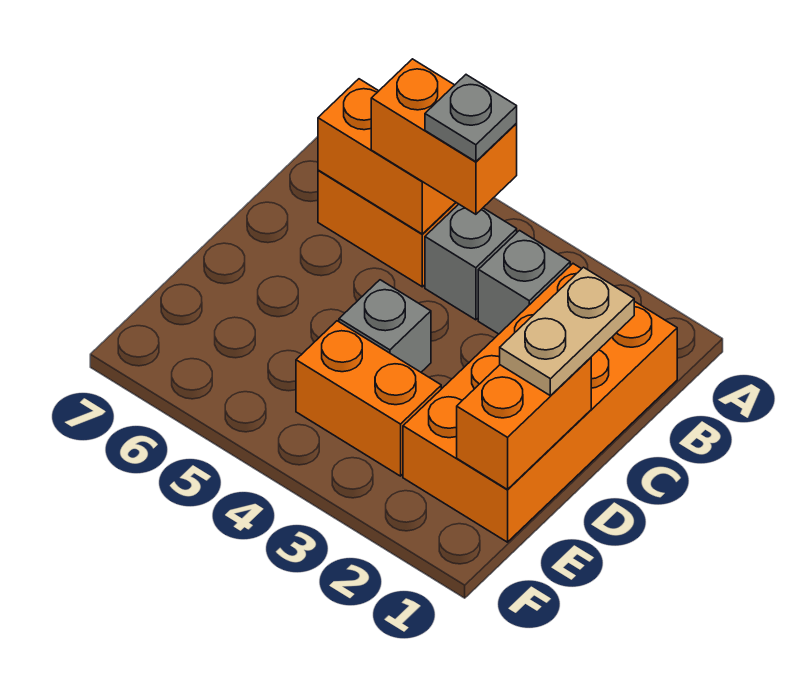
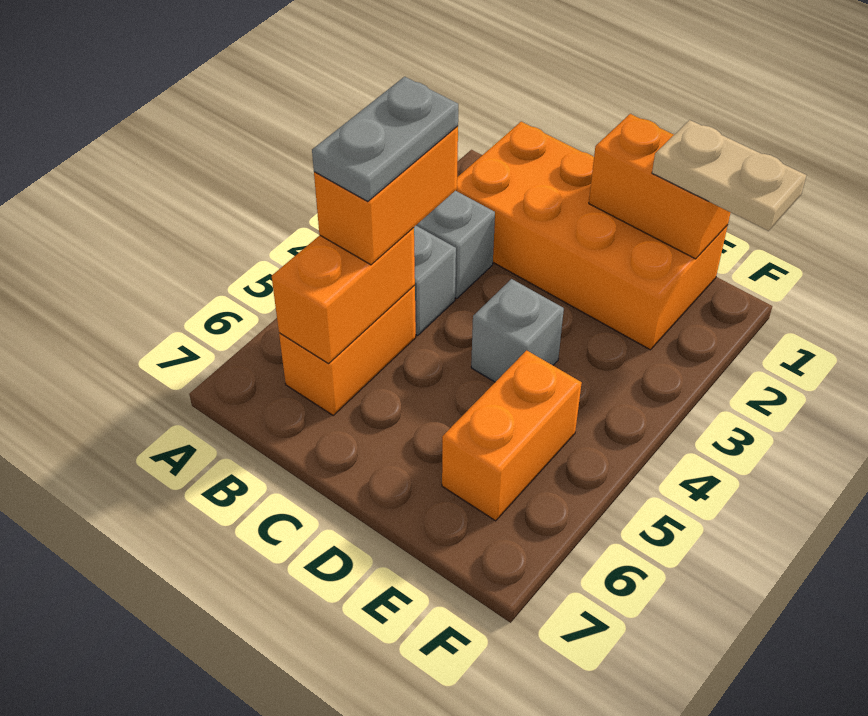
grey 1x1 plate [425,75,517,162] -> grey 1x2 plate [312,77,458,202]
tan 1x2 plate [500,267,634,396] -> tan 1x2 plate moved to [652,120,806,231]
orange 1x2 brick [296,321,441,476] -> orange 1x2 brick moved to [442,350,582,521]

